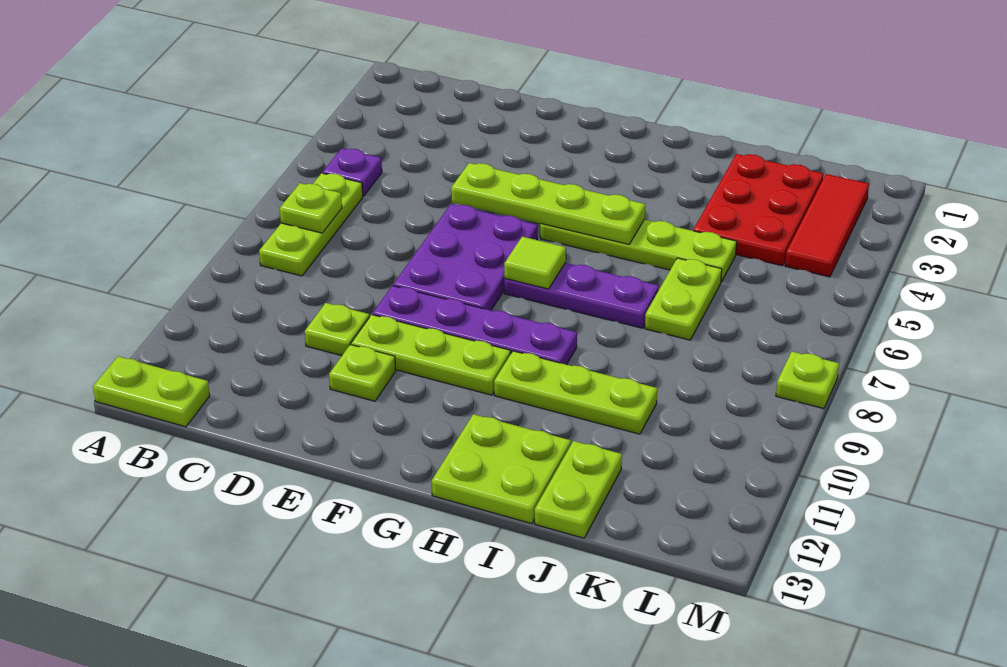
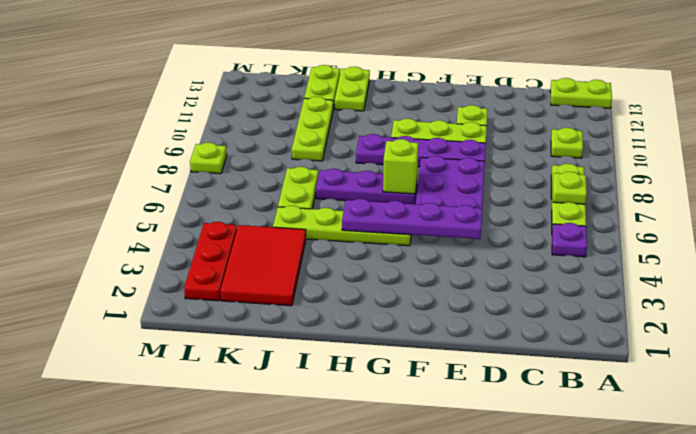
lime 1x1 plate [305,303,369,356] -> lime 1x1 plate moved to [551,128,583,158]
lime 1x4 plate [451,163,645,244] -> purple 1x4 plate [342,199,482,239]
lime 1x1 tile [504,237,566,289] -> lime 1x1 brick [383,139,418,194]
lime 1x3 plate [494,351,657,434] -> lime 1x3 plate turned to [292,97,333,161]
lime 2x2 plate [432,414,571,524] -> lime 1x2 plate [335,67,370,111]
red 2x3 plate [693,154,824,266] -> red 2x3 tile [220,225,306,306]
red 1x3 tile [785,174,869,277] -> red 1x3 plate [184,222,237,301]

